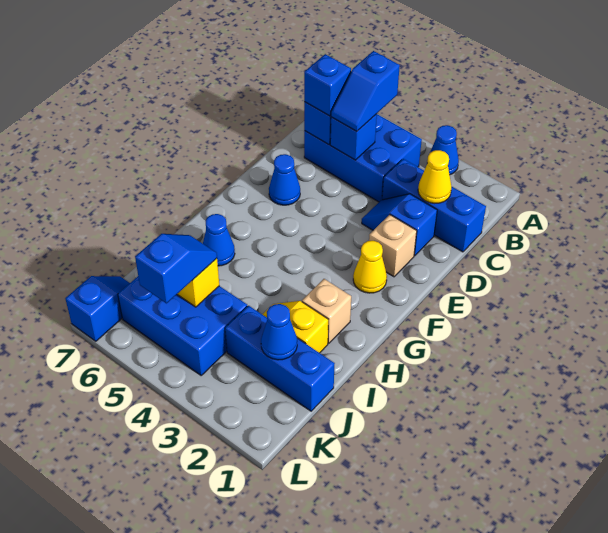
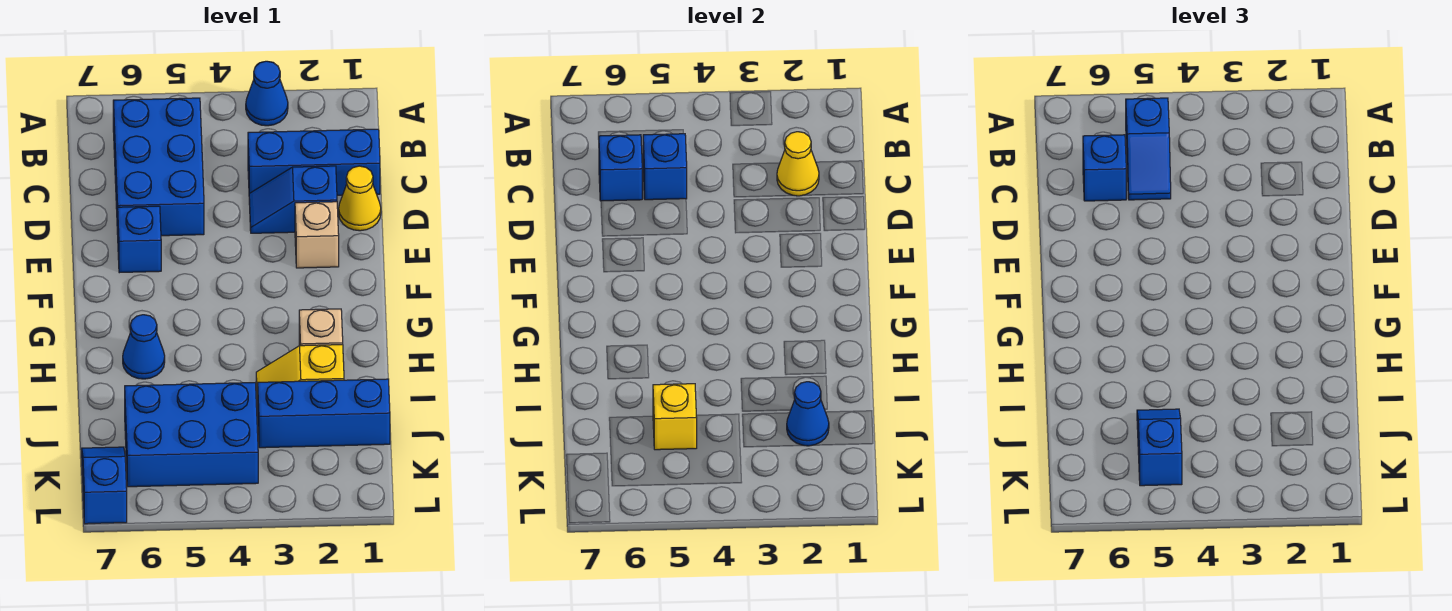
blue 2x3 brick [304,114,422,202] -> blue 2x3 brick turned to [113,98,204,236]
blue 1x1 cone [269,154,300,205] -> blue 1x1 brick [118,206,161,273]
yellow 1x1 cone [353,241,387,293] -> yellow 1x1 cone moved to [339,166,381,231]

